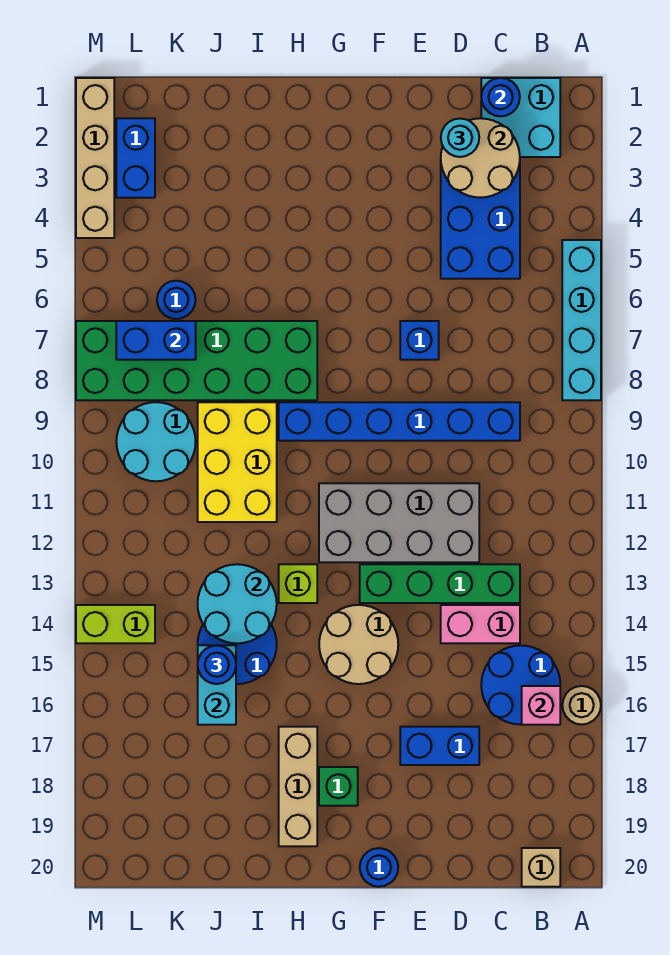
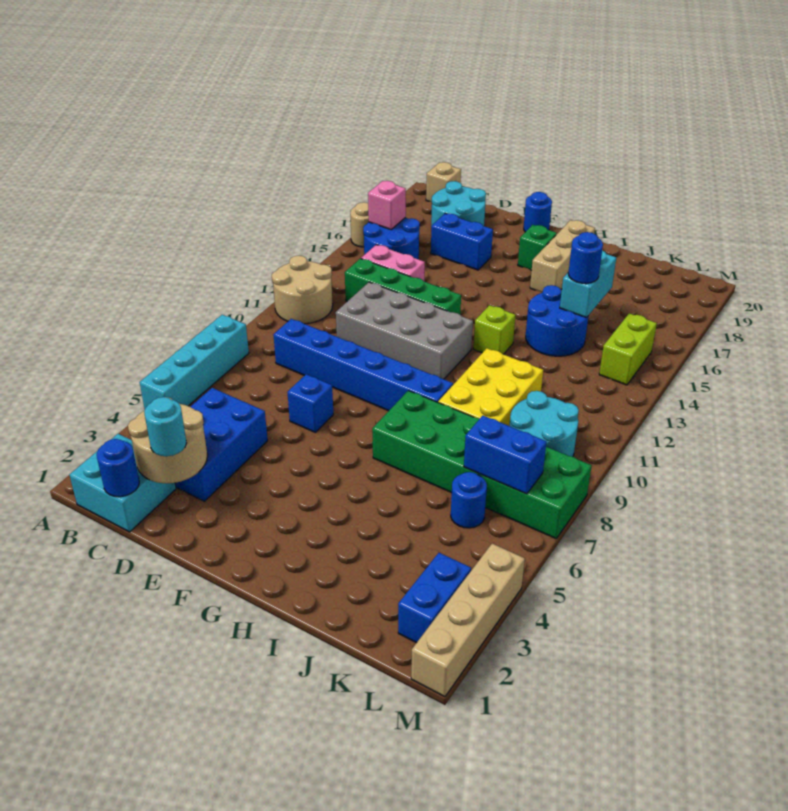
tan 2x2 round brick [319,605,398,684] -> tan 2x2 round brick moved to [272,256,333,324]
cyan 2x2 round brick [198,564,277,643] -> cyan 2x2 round brick moved to [431,181,486,226]
lime 1x2 brick [76,605,155,643] -> lime 1x2 brick turned to [599,313,657,385]

